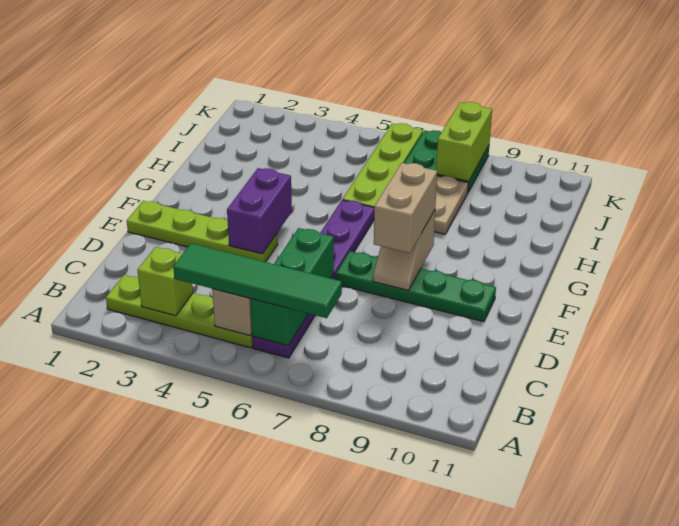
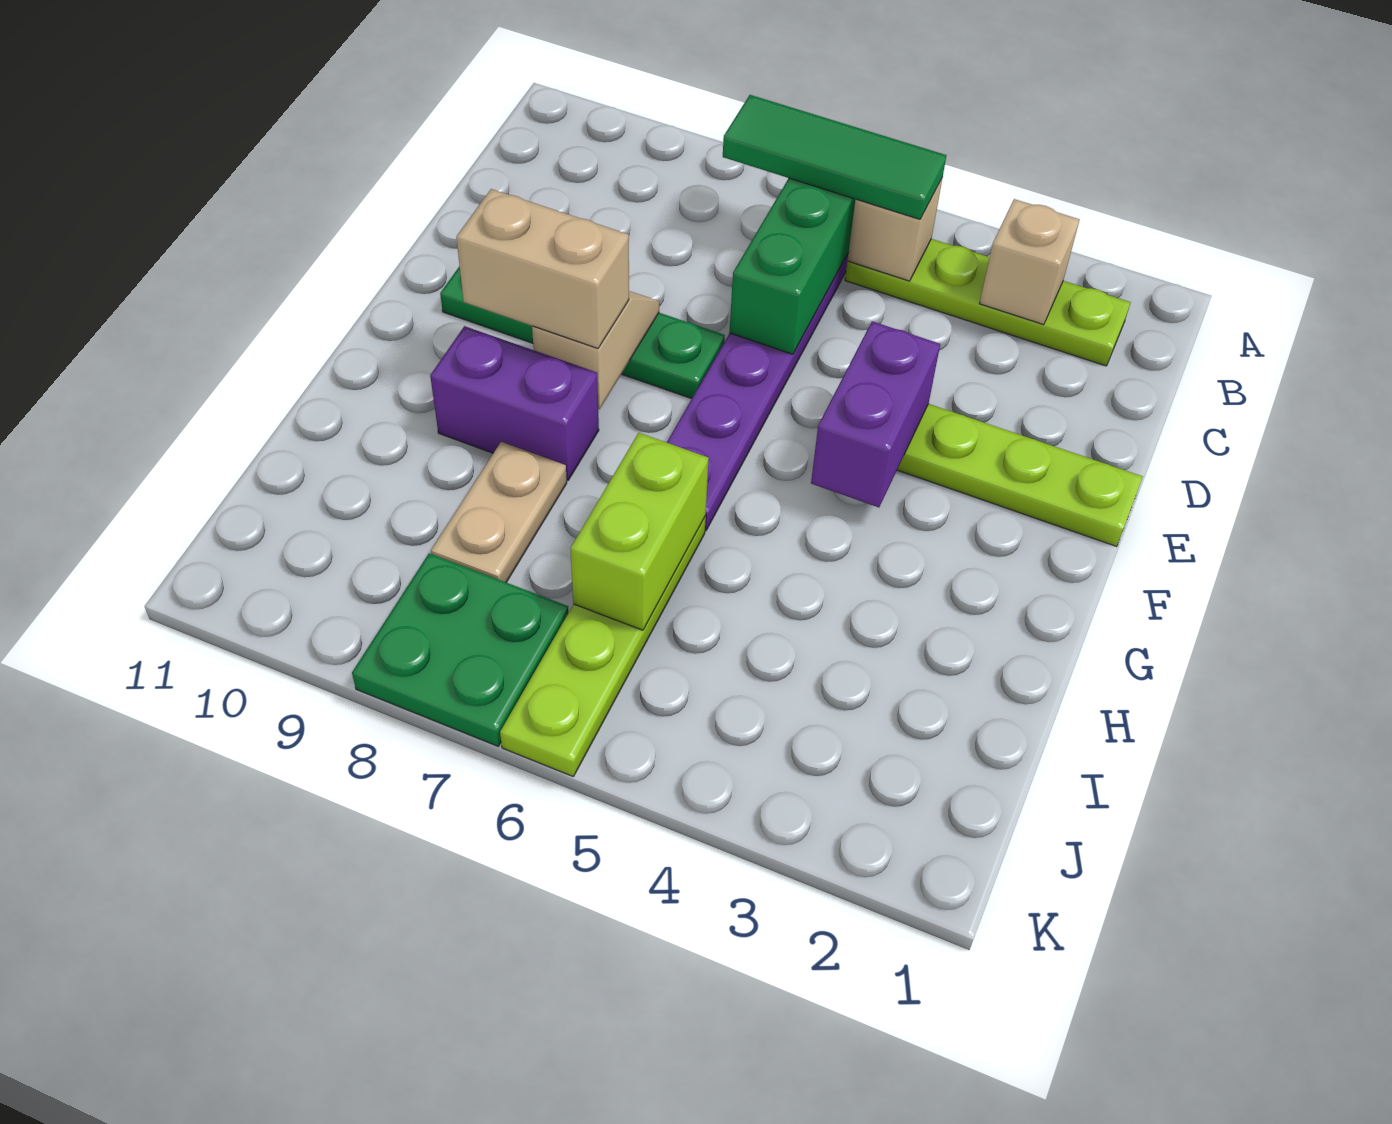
lime 1x1 brick [137,247,193,316] -> tan 1x1 brick [980,199,1080,325]
green 1x4 tile [173,243,342,318] -> green 1x3 tile [723,95,946,219]
tan 1x2 brick [374,163,437,253] -> tan 1x2 brick turned to [456,189,629,348]
none -> purple 1x2 brick [430,326,599,480]
lime 1x2 brick [436,102,492,181] -> lime 1x2 brick moved to [570,433,709,630]

